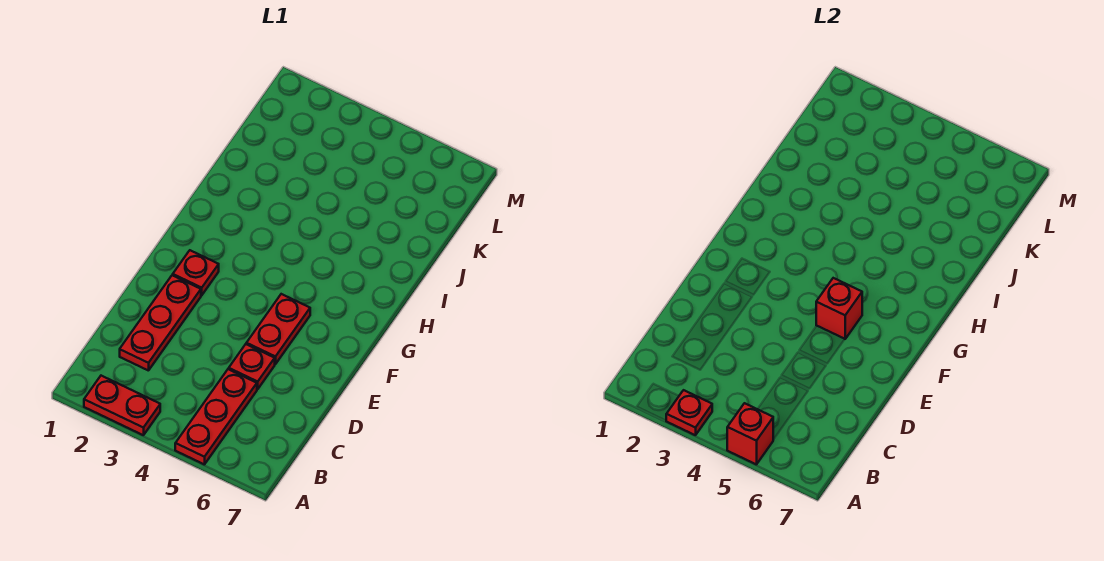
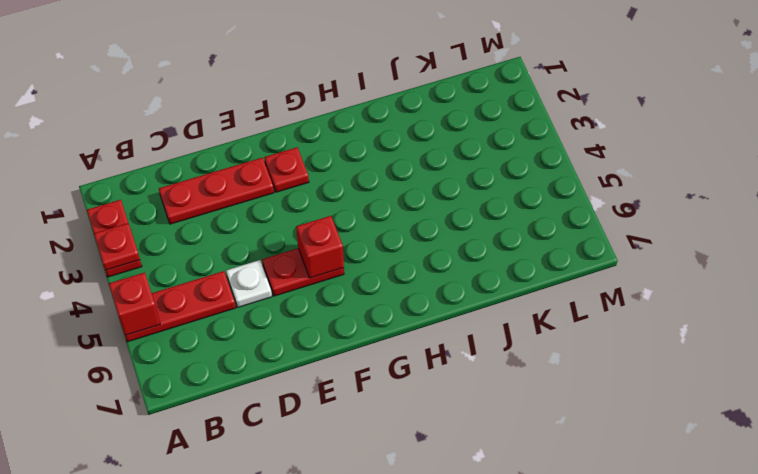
red 1x1 plate [229,344,275,389] -> white 1x1 plate [226,260,272,307]

